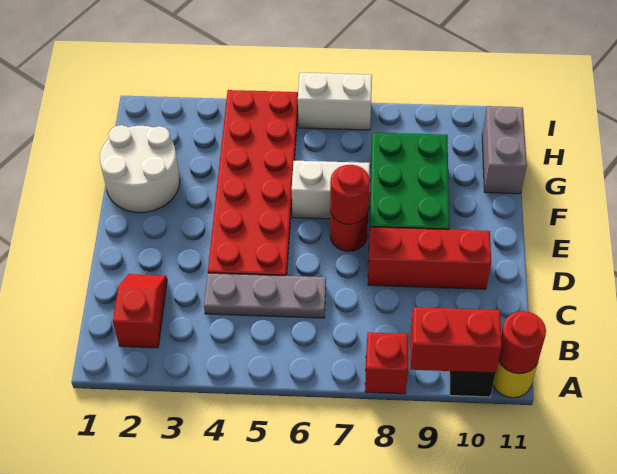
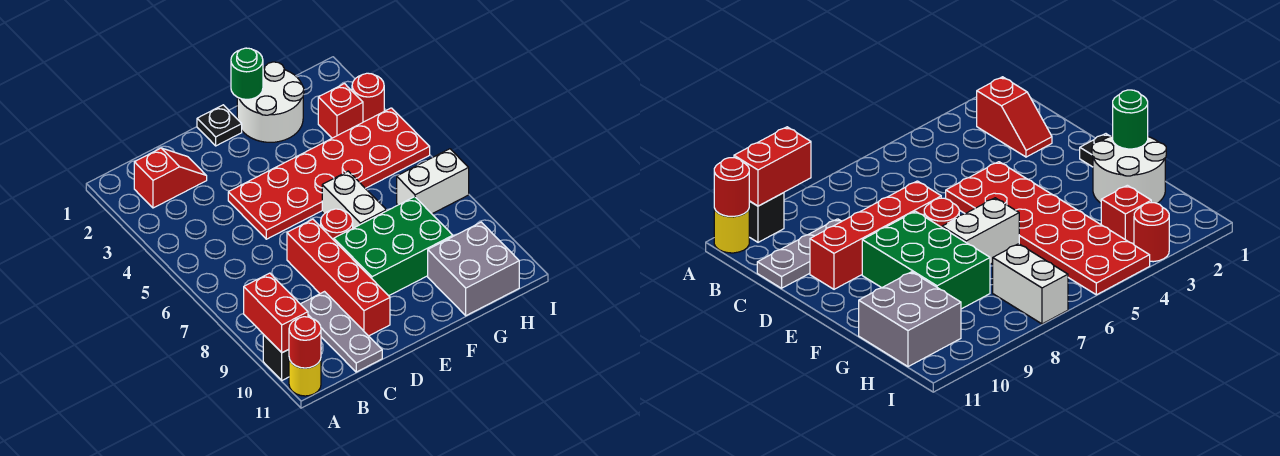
red 1x1 brick [365,332,408,394] -> red 1x1 brick moved to [318,84,363,138]
grey 1x3 plate [204,273,326,318] -> grey 1x3 plate moved to [301,292,382,372]
red 1x3 brick [368,227,491,289] -> red 1x4 brick [287,219,390,336]
none -> black 1x1 plate [197,105,242,146]
red 1x1 round brick [330,165,370,224] -> red 1x1 round brick moved to [352,73,384,122]
none -> green 1x1 round brick [231,48,263,99]
grey 1x2 brick [482,106,527,194] -> grey 2x2 brick [428,222,519,316]
white 1x2 brick [298,73,372,130] -> white 1x2 brick turned to [397,149,469,214]

